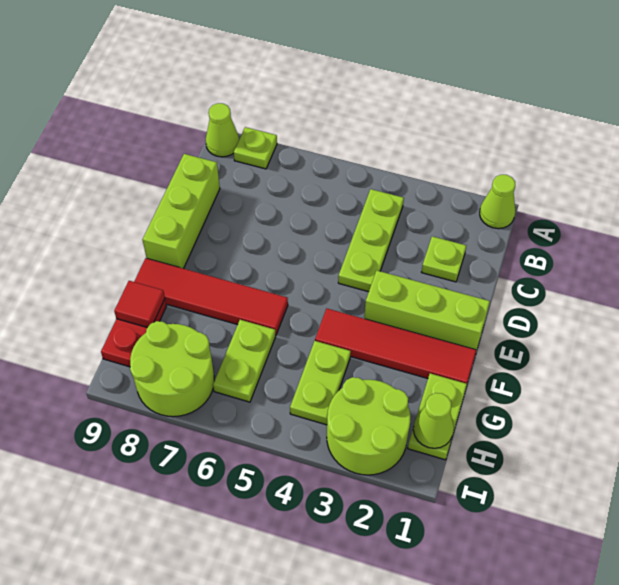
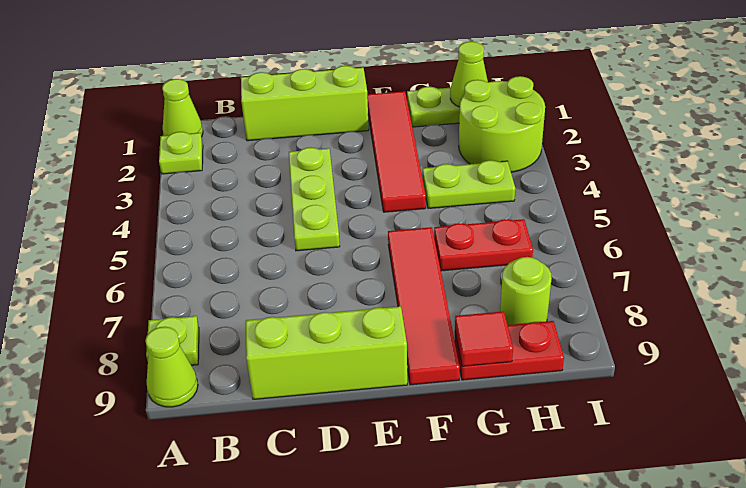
lime 1x3 plate [338,189,404,292] -> lime 1x3 plate turned to [289,147,340,251]
lime 1x1 plate [422,236,466,282] -> lime 1x1 plate moved to [159,132,203,174]
lime 1x3 brick [364,270,490,350] -> lime 1x3 brick turned to [241,66,369,141]
lime 1x2 plate [213,320,276,402] -> red 1x2 plate [434,219,533,271]
lime 2x2 round brick [130,321,214,417] -> lime 1x1 round brick [500,257,552,325]

